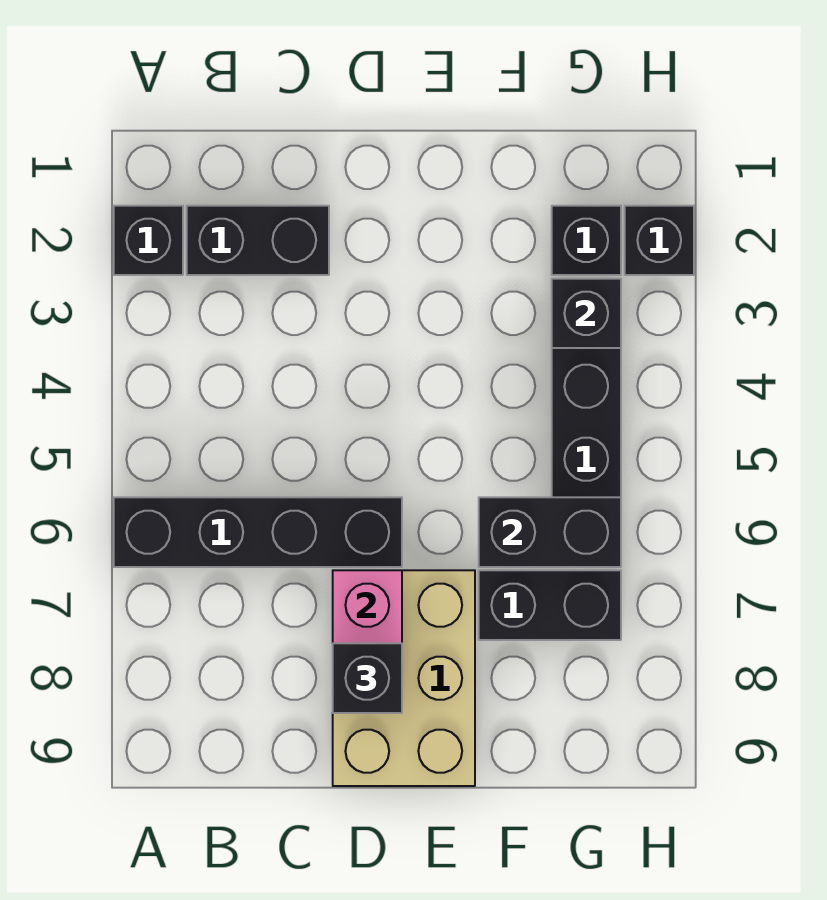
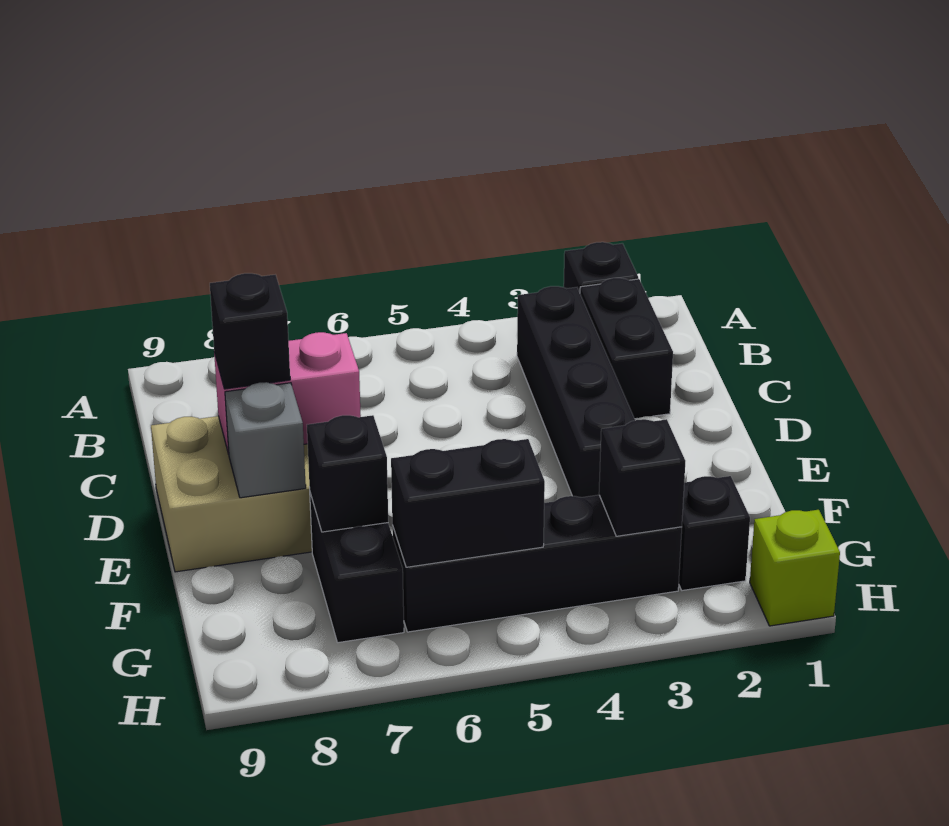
black 1x4 brick [114,497,402,567] -> black 1x4 brick moved to [517,286,635,497]
none -> grey 1x1 brick [225,382,306,498]
black 1x2 brick [479,497,621,567] -> black 1x2 brick turned to [391,439,545,567]
none -> lime 1x1 brick [750,510,840,626]
black 1x1 brick [625,206,694,275] -> black 1x1 brick moved to [307,415,388,532]

